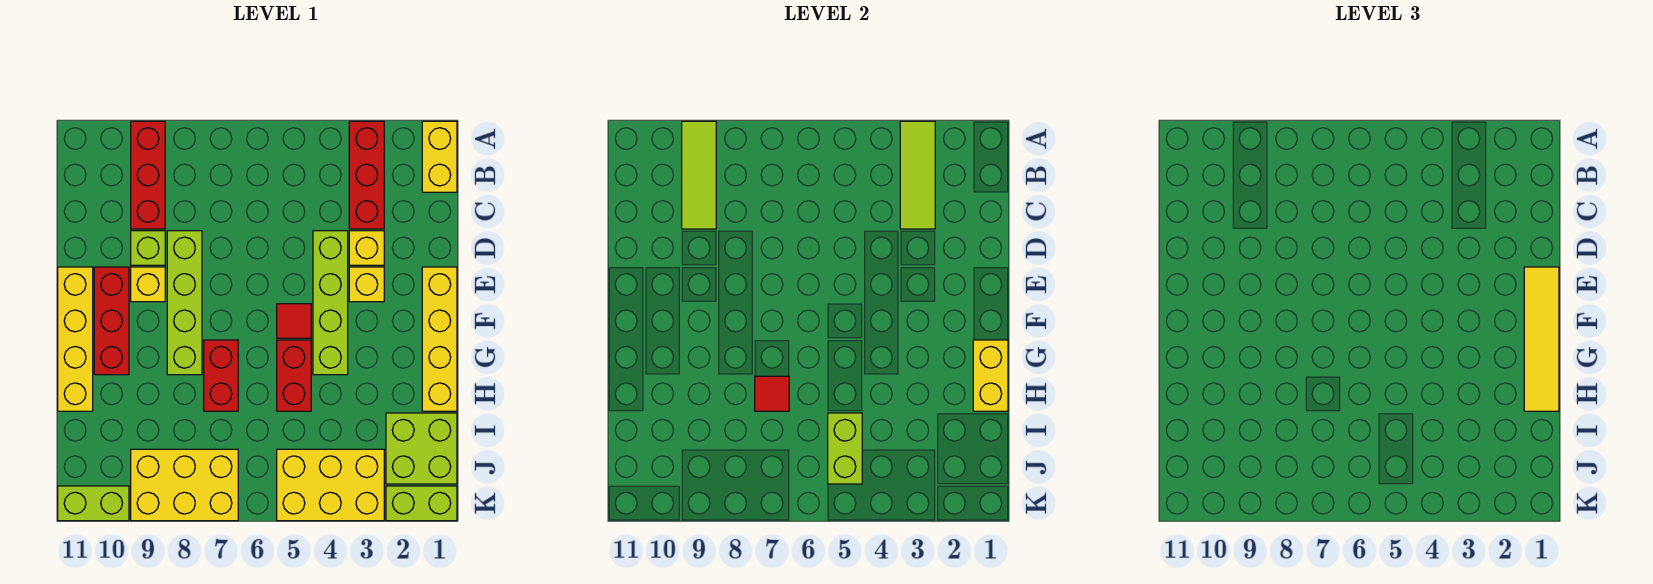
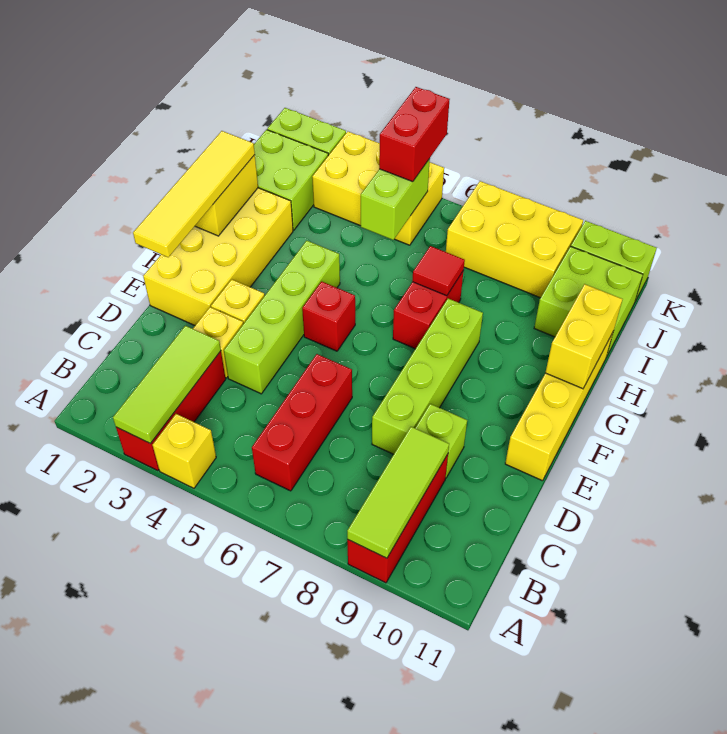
yellow 1x2 brick [422,121,457,192] -> yellow 1x2 brick moved to [545,284,622,389]
yellow 1x4 brick [422,267,457,411] -> yellow 2x4 brick [143,188,293,325]
yellow 1x1 brick [131,267,165,302] -> yellow 1x1 brick moved to [153,414,216,488]
red 1x3 brick [94,267,129,375] -> red 1x3 brick moved to [252,354,352,491]
red 1x1 tile [277,304,311,338] -> red 1x1 brick [302,281,355,351]
red 1x2 brick [277,340,311,411] -> red 1x2 brick moved to [379,87,450,182]
none -> lime 2x2 brick [534,246,643,357]

